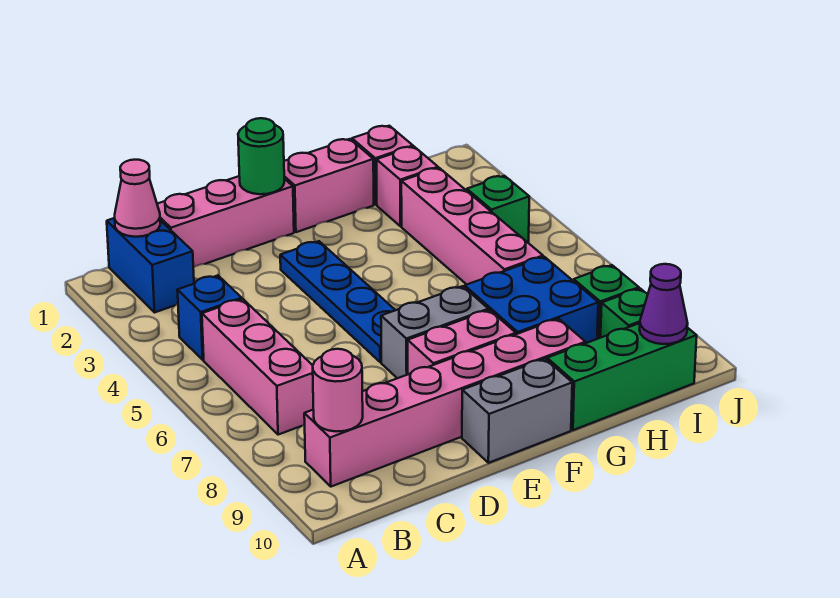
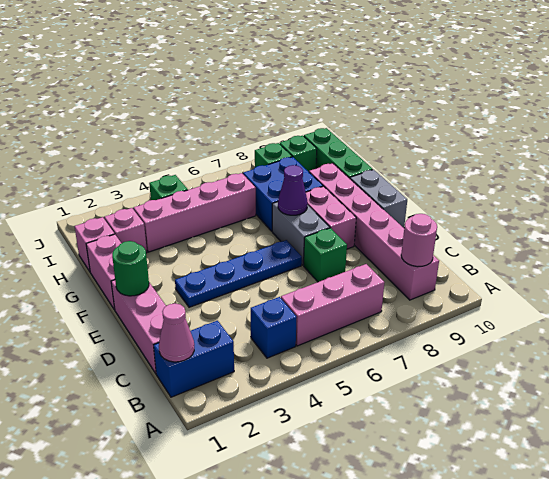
none -> green 1x1 brick [304,228,347,282]
purple 1x1 cone [640,264,688,344] -> purple 1x1 cone moved to [278,165,308,215]

